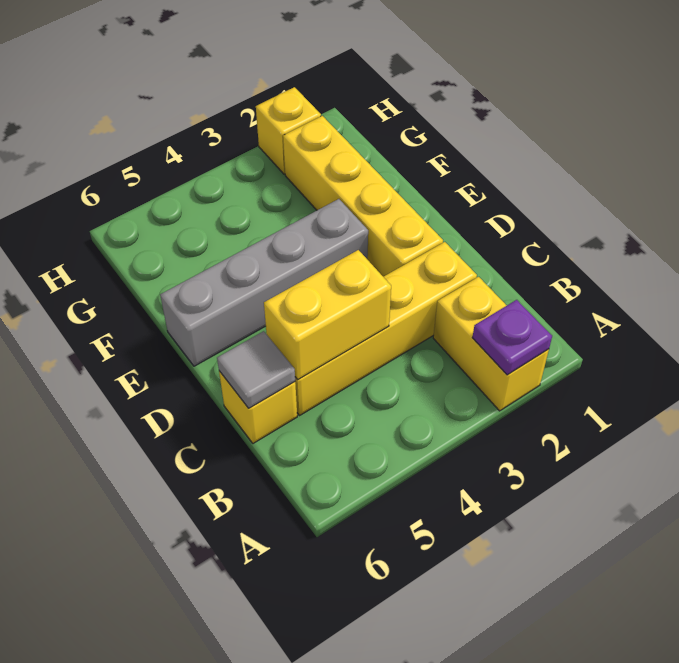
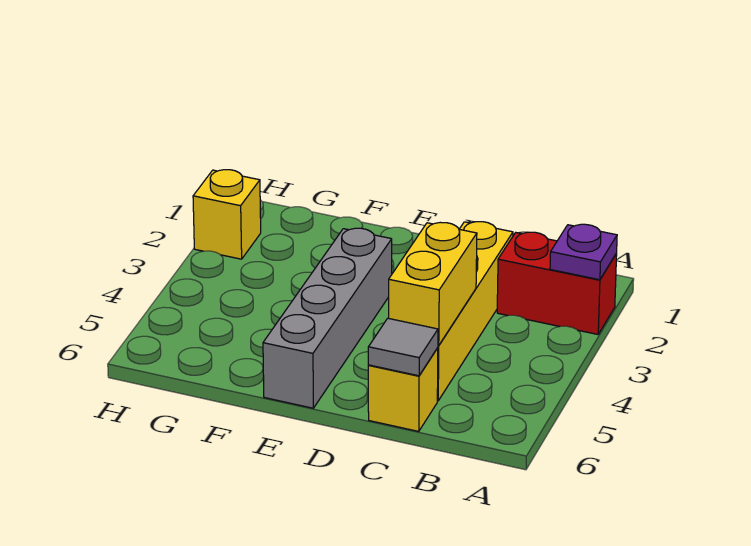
yellow 1x2 brick [433,277,549,411] -> red 1x2 brick [497,232,617,334]
yellow 1x4 brick [283,116,443,277] -> none

